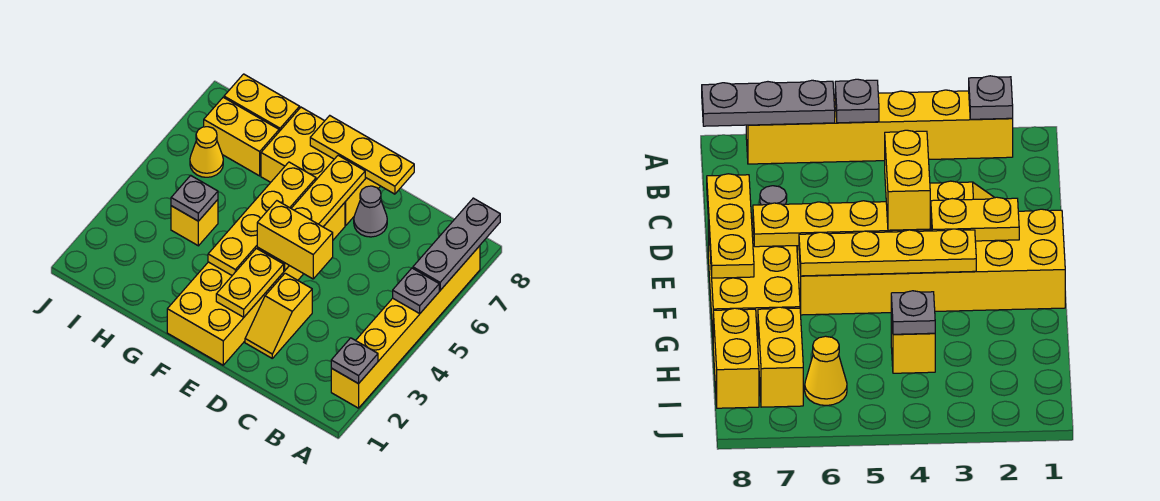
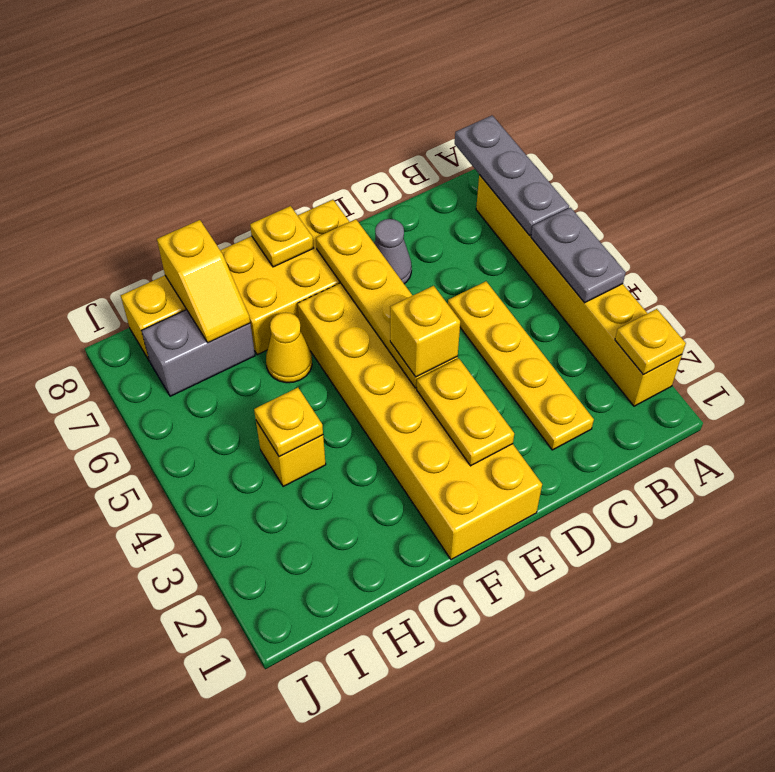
grey 1x1 plate [331,338,378,384] -> yellow 1x1 plate [615,309,686,375]
grey 1x1 plate [393,268,439,314] -> grey 1x2 plate [531,208,626,303]
yellow 1x2 slope [245,273,312,358] -> yellow 1x2 slope moved to [157,220,250,343]
yellow 1x2 brick [257,201,333,279] -> yellow 1x1 brick [390,286,460,377]
yellow 1x3 plate [310,116,414,194] -> yellow 1x1 plate [250,206,313,267]
yellow 1x4 plate [208,162,316,275] -> yellow 1x4 plate moved to [448,281,594,450]
grey 1x1 plate [171,175,218,221] -> yellow 1x1 plate [254,388,323,457]
yellow 1x2 brick [204,97,279,176] -> grey 1x2 brick [142,310,255,396]
yellow 1x1 cone [190,127,223,177] -> yellow 1x1 cone moved to [266,313,312,383]

